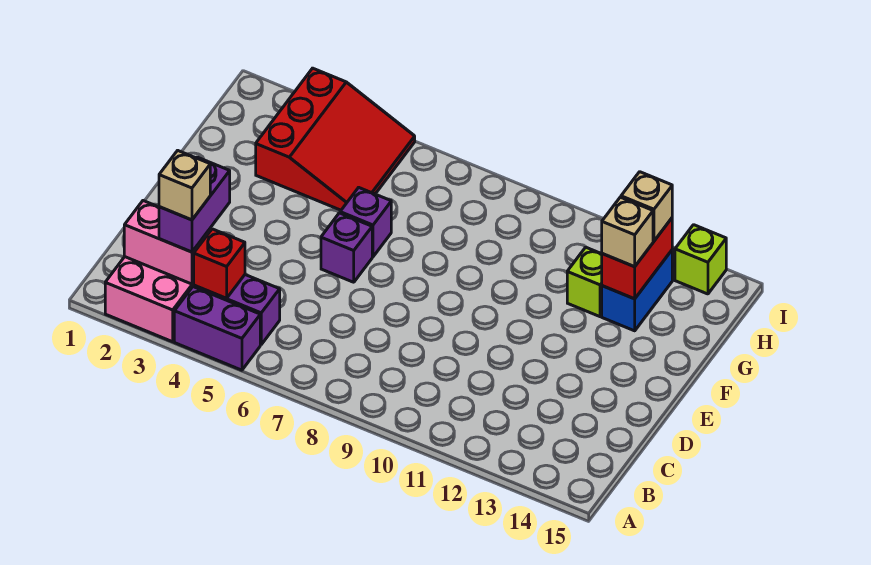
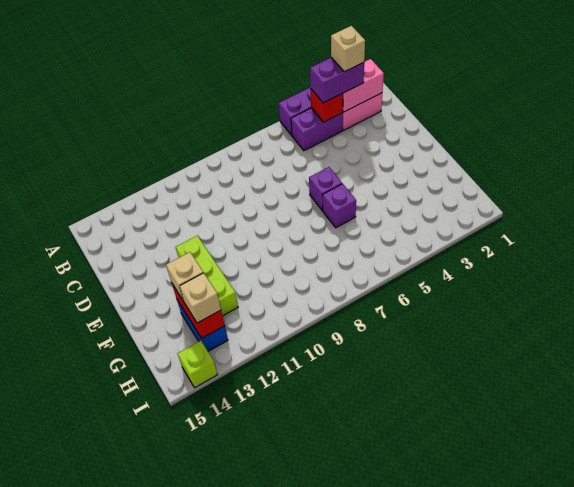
purple 1x2 brick [159,157,230,252] -> purple 1x2 brick turned to [310,58,364,103]
red 3x3 slope [256,68,415,210] -> none
lime 1x1 brick [567,247,602,317] -> lime 1x3 brick [176,236,238,316]

